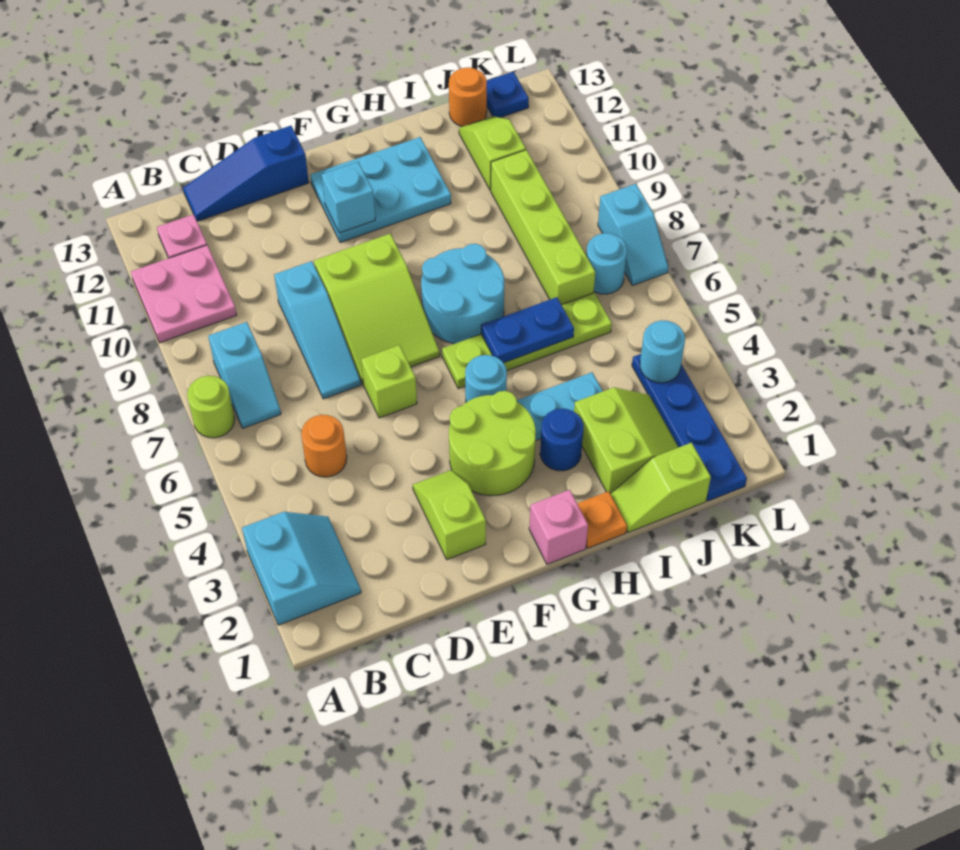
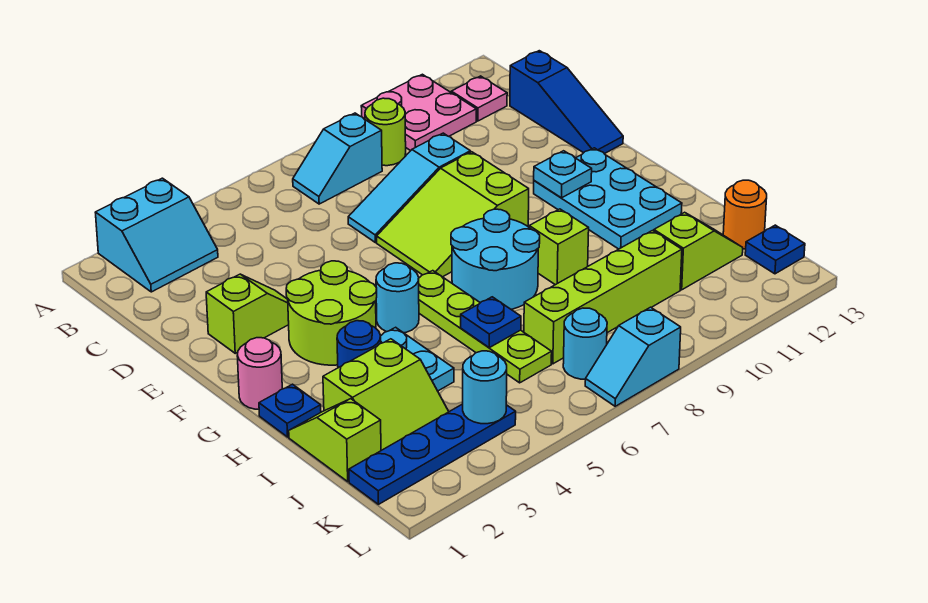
lime 1x1 round brick [187,376,235,438] -> lime 1x1 round brick moved to [365,98,406,166]
orange 1x1 round brick [301,415,347,477] -> none
blue 1x3 slope [183,126,309,221] -> blue 1x3 slope turned to [510,51,623,154]
lime 1x1 brick [361,345,417,418] -> lime 1x1 brick moved to [529,209,589,285]
cyan 1x1 brick [322,162,375,233] -> cyan 1x1 plate [534,151,592,198]
pink 1x1 brick [529,490,588,564] -> pink 1x1 round brick [237,338,282,409]
orange 1x1 plate [577,491,627,548] -> blue 1x1 plate [259,384,321,437]
blue 1x2 plate [481,297,574,363] -> blue 1x1 plate [461,297,521,348]

